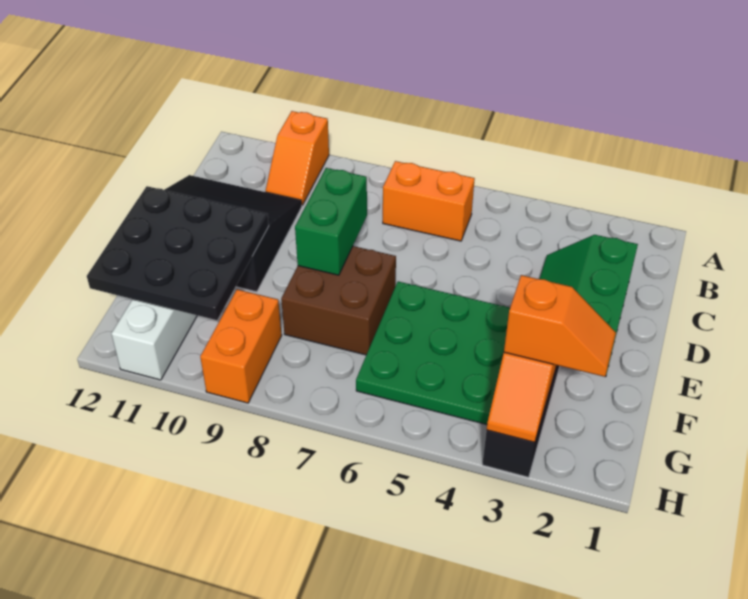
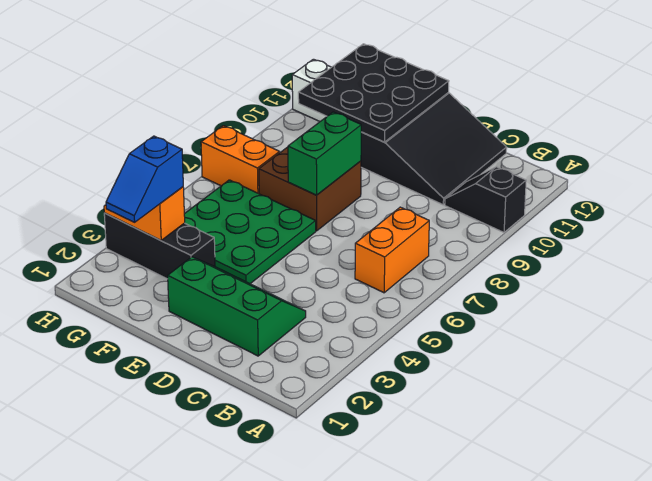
orange 1x2 slope [266,111,329,205] -> black 1x2 slope [445,167,526,232]
green 1x2 brick [295,168,367,275] -> green 1x2 brick turned to [288,112,361,195]
orange 1x2 slope [504,275,616,377] -> blue 1x2 slope [106,136,183,222]
orange 1x2 brick [200,289,282,403] -> orange 1x2 brick moved to [201,126,280,194]

